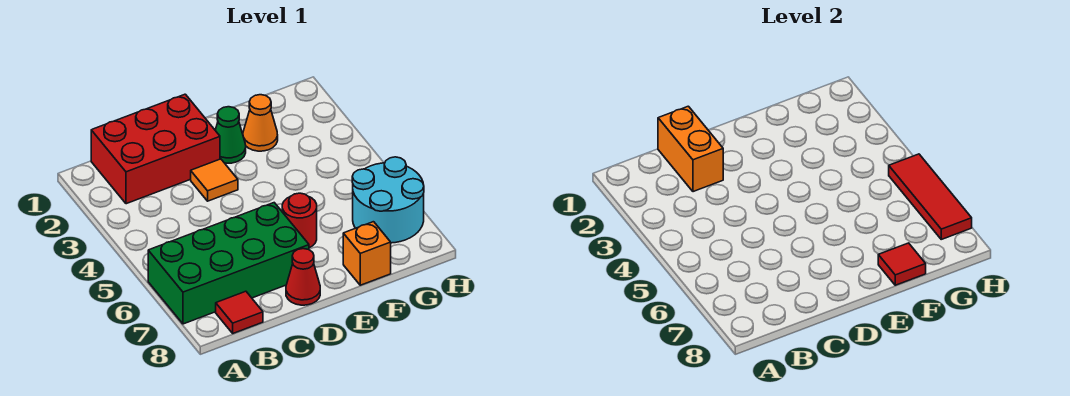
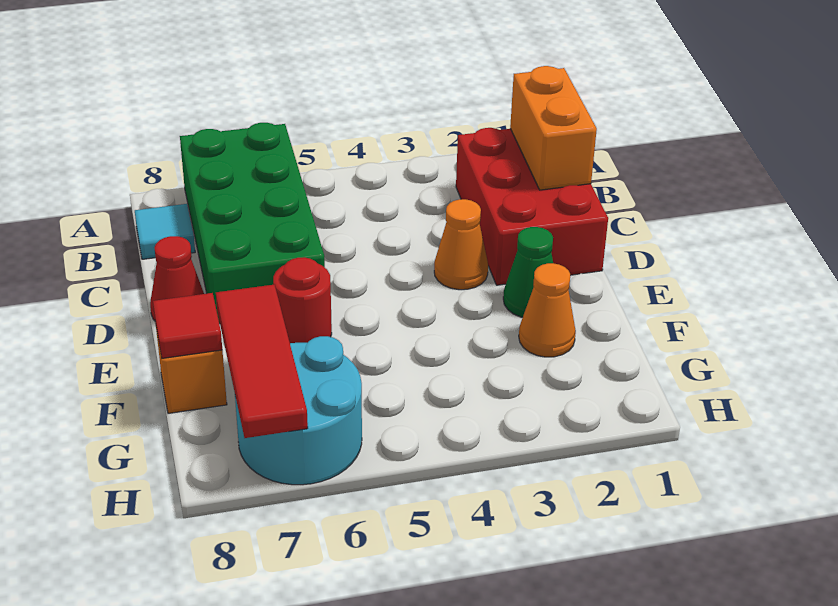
red 1x1 tile [216,291,263,333] -> cyan 1x1 tile [135,204,195,259]
orange 1x2 brick [658,106,723,192] -> orange 1x2 brick turned to [510,66,597,190]
orange 1x1 tile [191,159,238,201] -> orange 1x1 cone [434,199,488,290]
red 1x3 tile [889,154,972,239] -> red 1x3 tile turned to [216,285,308,438]

